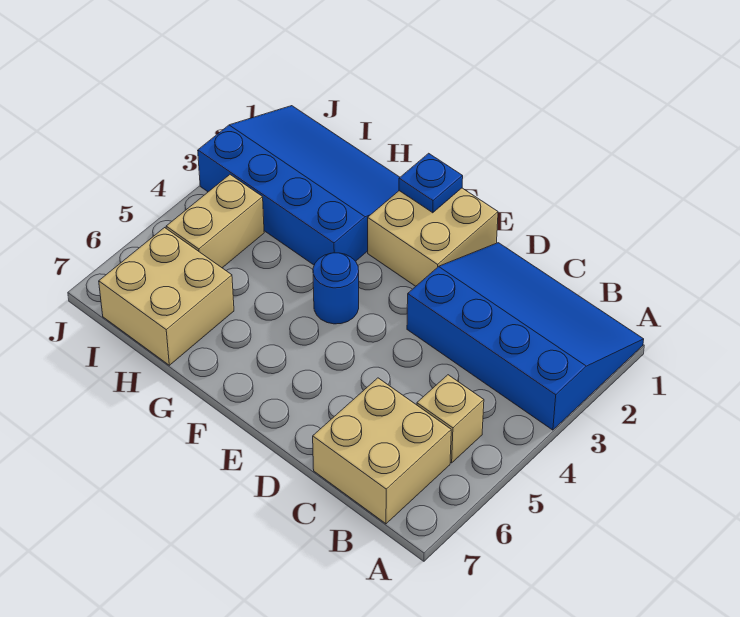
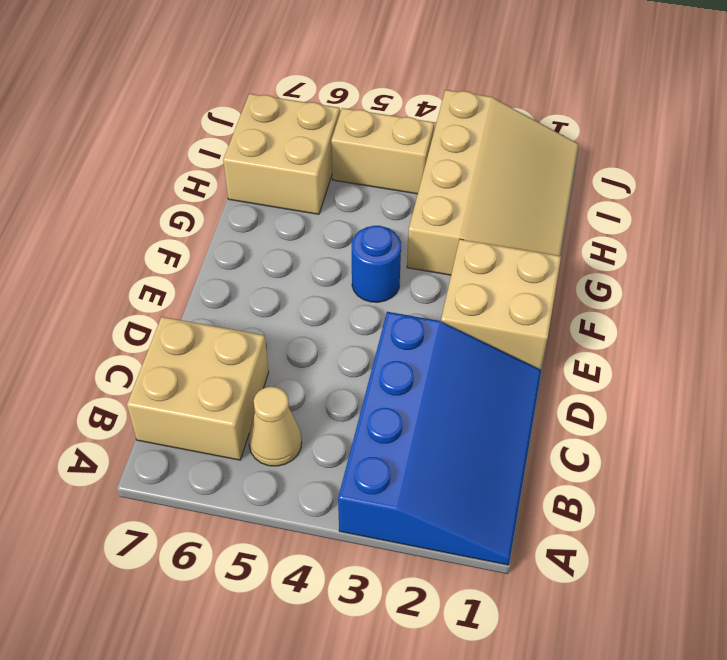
tan 1x1 brick [417,375,484,463] -> tan 1x1 cone [248,387,302,466]
blue 1x1 plate [399,153,463,213] -> none
blue 3x4 slope [198,106,400,265] -> tan 3x4 slope [407,90,579,275]

